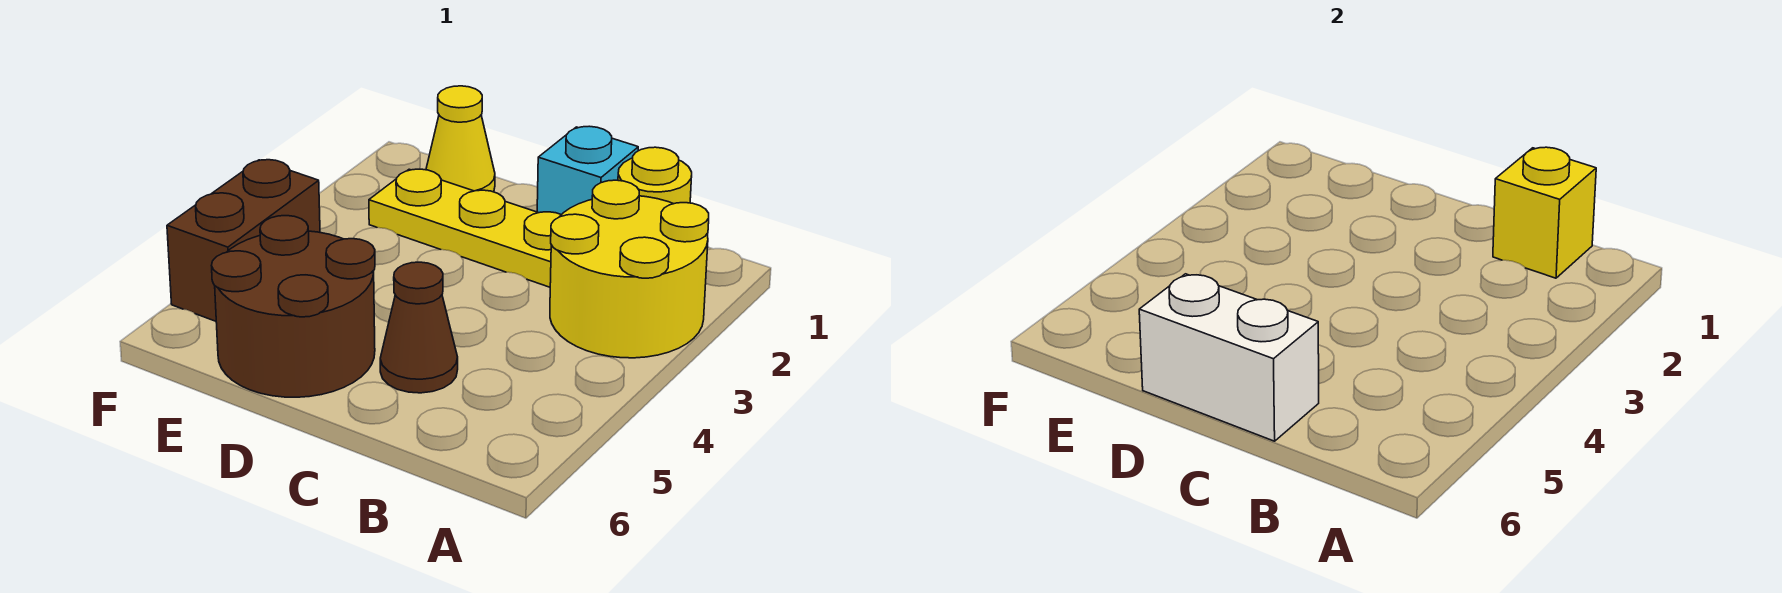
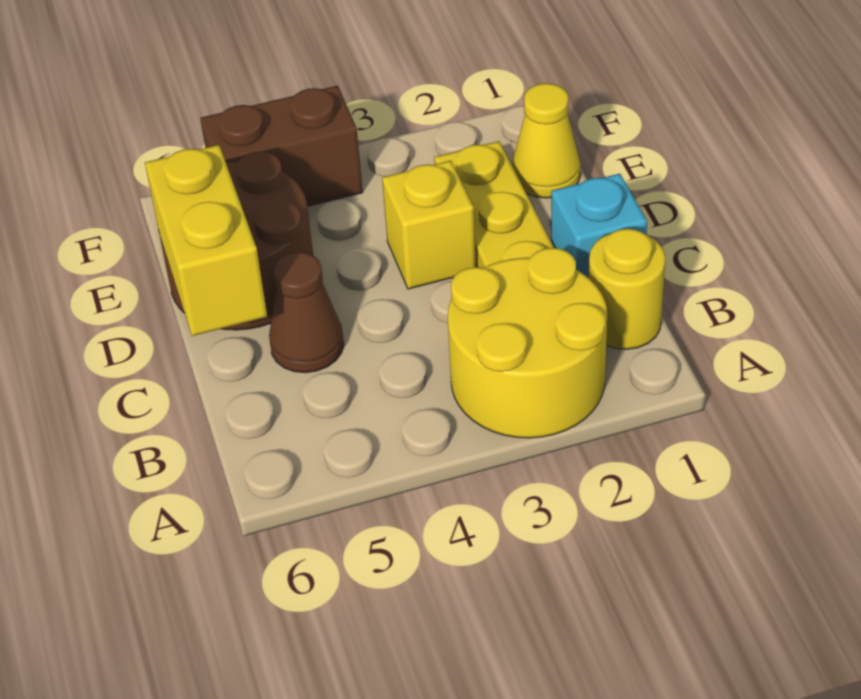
yellow 1x1 brick [1493,147,1596,278] -> yellow 1x1 brick moved to [382,161,476,289]
white 1x2 brick [1139,274,1319,441] -> yellow 1x2 brick [145,145,267,336]

